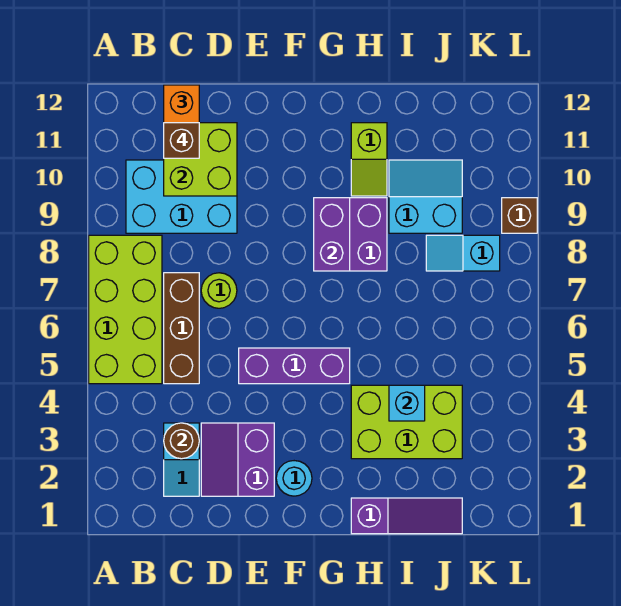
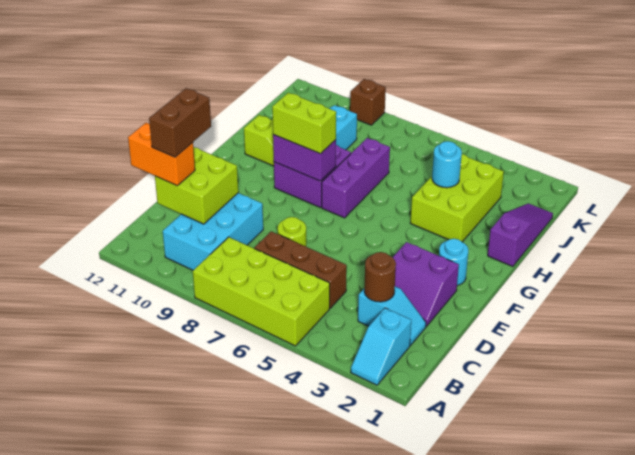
brown 1x1 brick [164,123,199,158] -> brown 1x2 brick [149,88,211,157]
purple 1x3 brick [239,348,350,384] -> purple 1x3 brick moved to [322,138,390,218]
none -> lime 1x2 brick [272,93,336,154]
cyan 1x1 brick [389,385,425,421] -> cyan 1x1 round brick [432,141,462,188]
cyan 1x2 slope [426,235,500,271] -> cyan 1x2 slope moved to [351,308,411,385]

